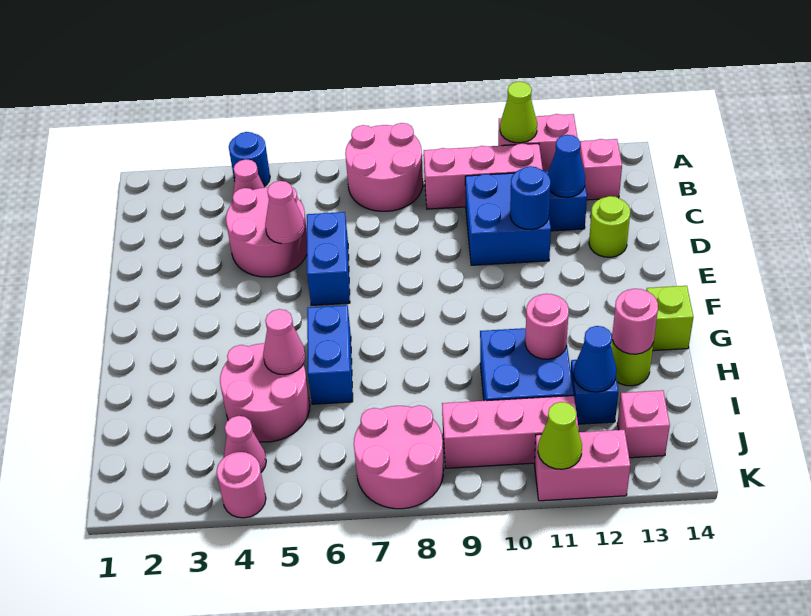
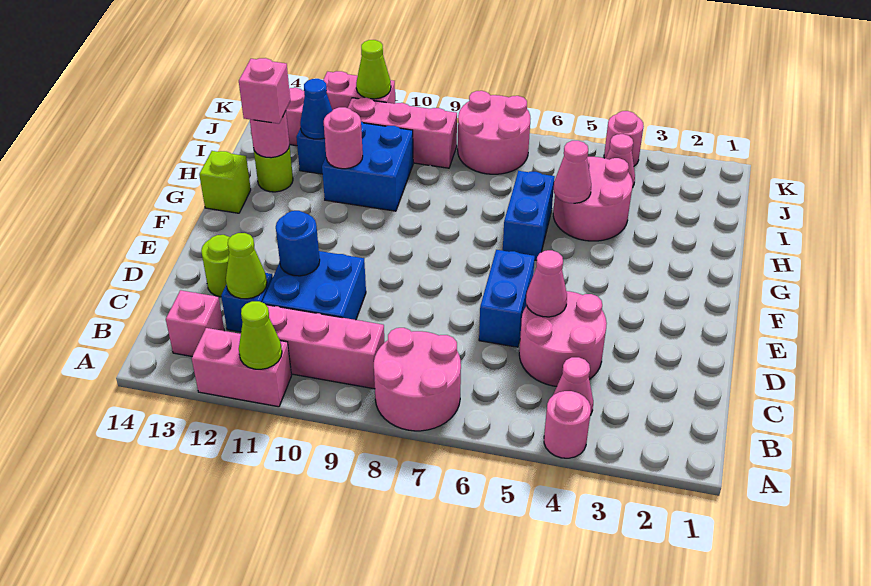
blue 1x1 round brick [229,132,270,187] -> pink 1x1 round brick [544,391,591,458]
blue 1x1 cone [548,135,585,197] -> lime 1x1 cone [226,233,267,299]
none -> pink 1x1 brick [239,58,290,124]

